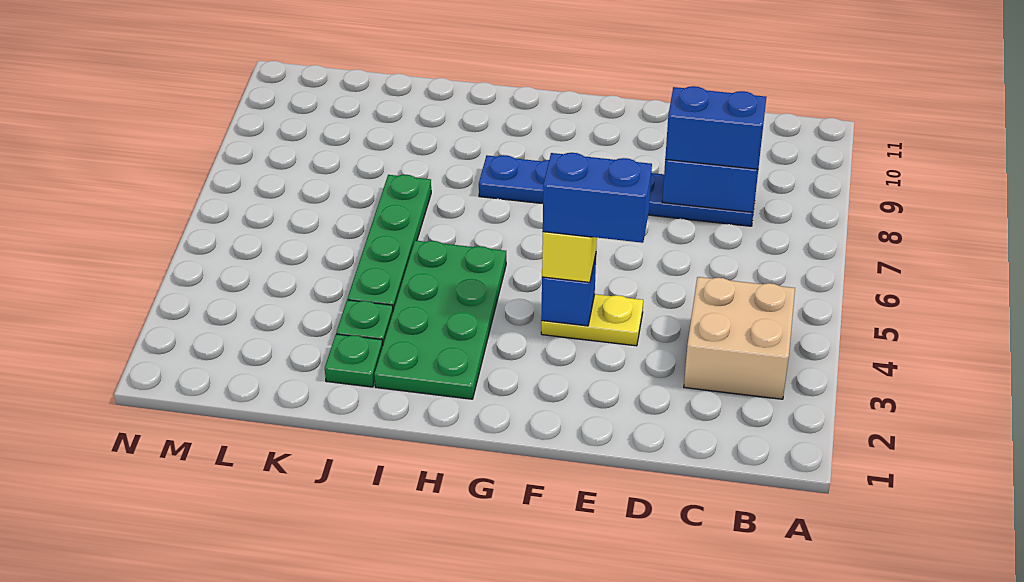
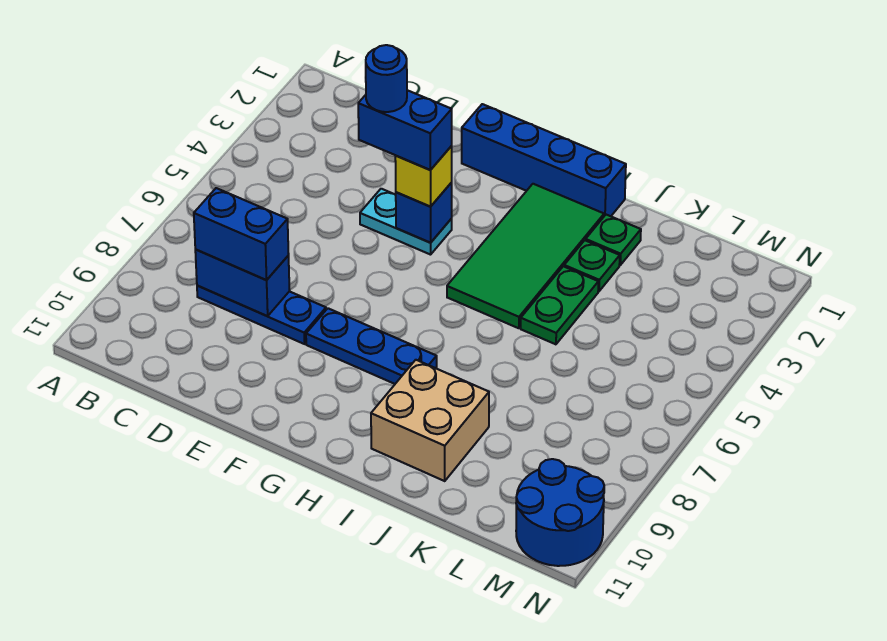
tan 2x2 brick [684,277,795,399] -> tan 2x2 brick moved to [371,360,489,481]
yellow 1x2 plate [541,294,643,346] -> cyan 1x2 plate [360,189,452,255]
none -> blue 1x1 round brick [366,45,407,112]
none -> blue 1x4 brick [462,104,626,216]
green 2x4 plate [374,240,506,399] -> green 2x4 tile [447,184,604,328]
green 1x4 plate [347,175,431,310] -> green 1x2 plate [521,266,598,344]
none -> blue 2x2 round brick [516,459,604,566]

